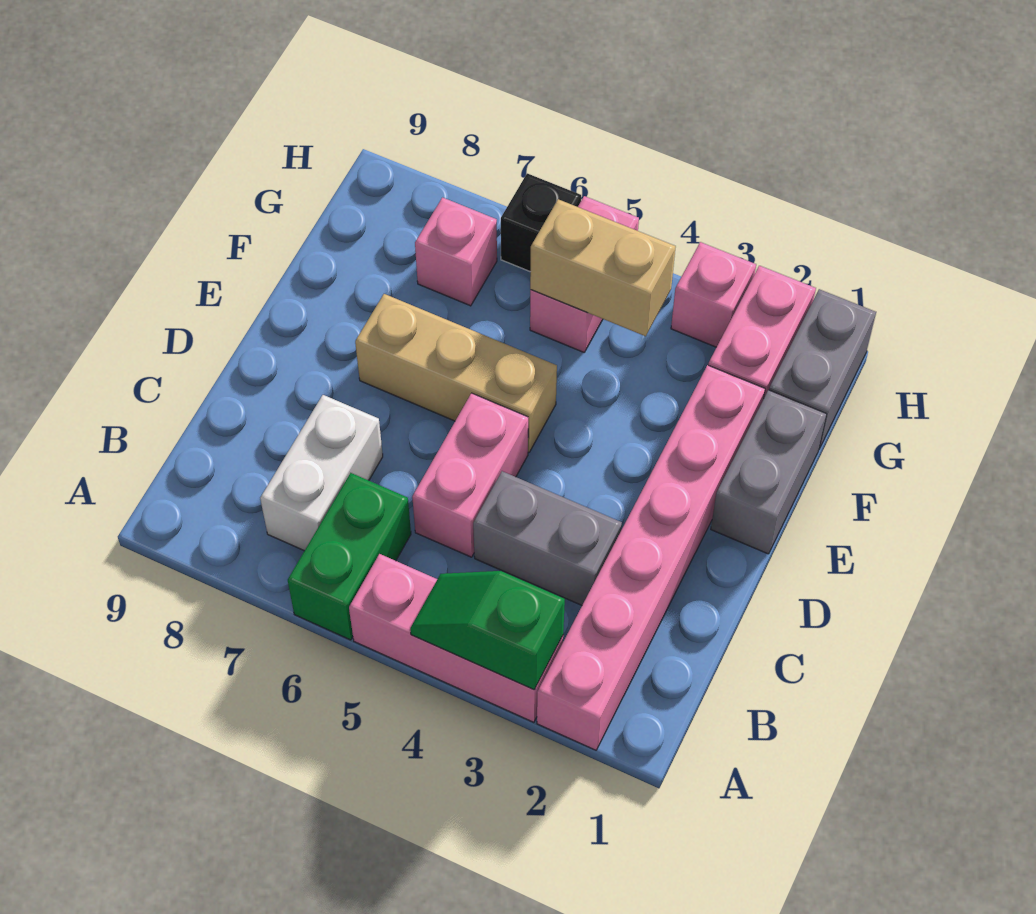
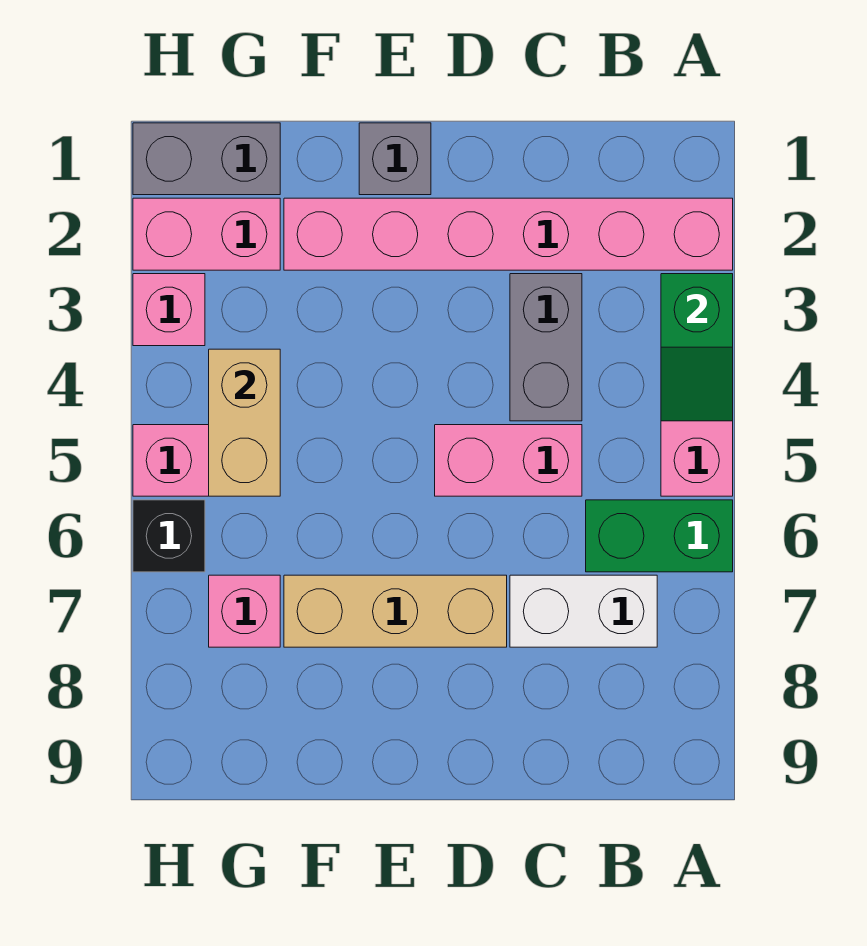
grey 1x2 brick [711,390,827,554] -> grey 1x1 brick [359,123,431,195]
tan 1x3 brick [355,294,557,452] -> tan 1x3 brick turned to [284,575,507,647]

